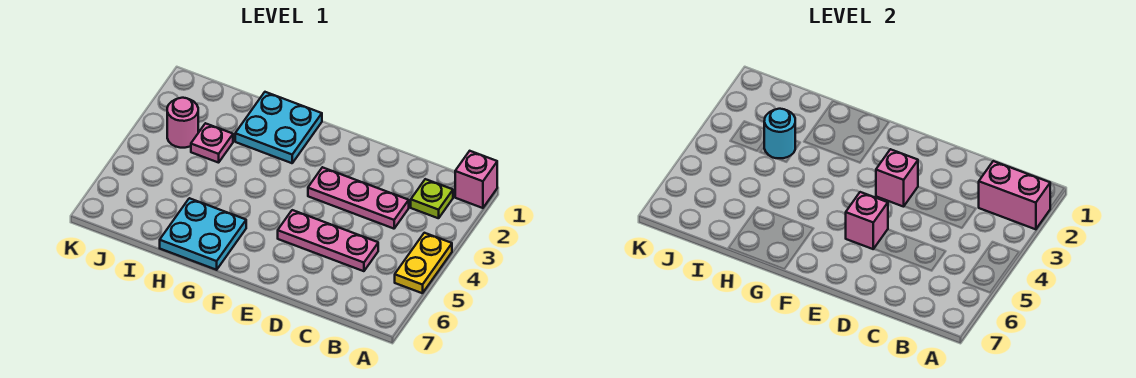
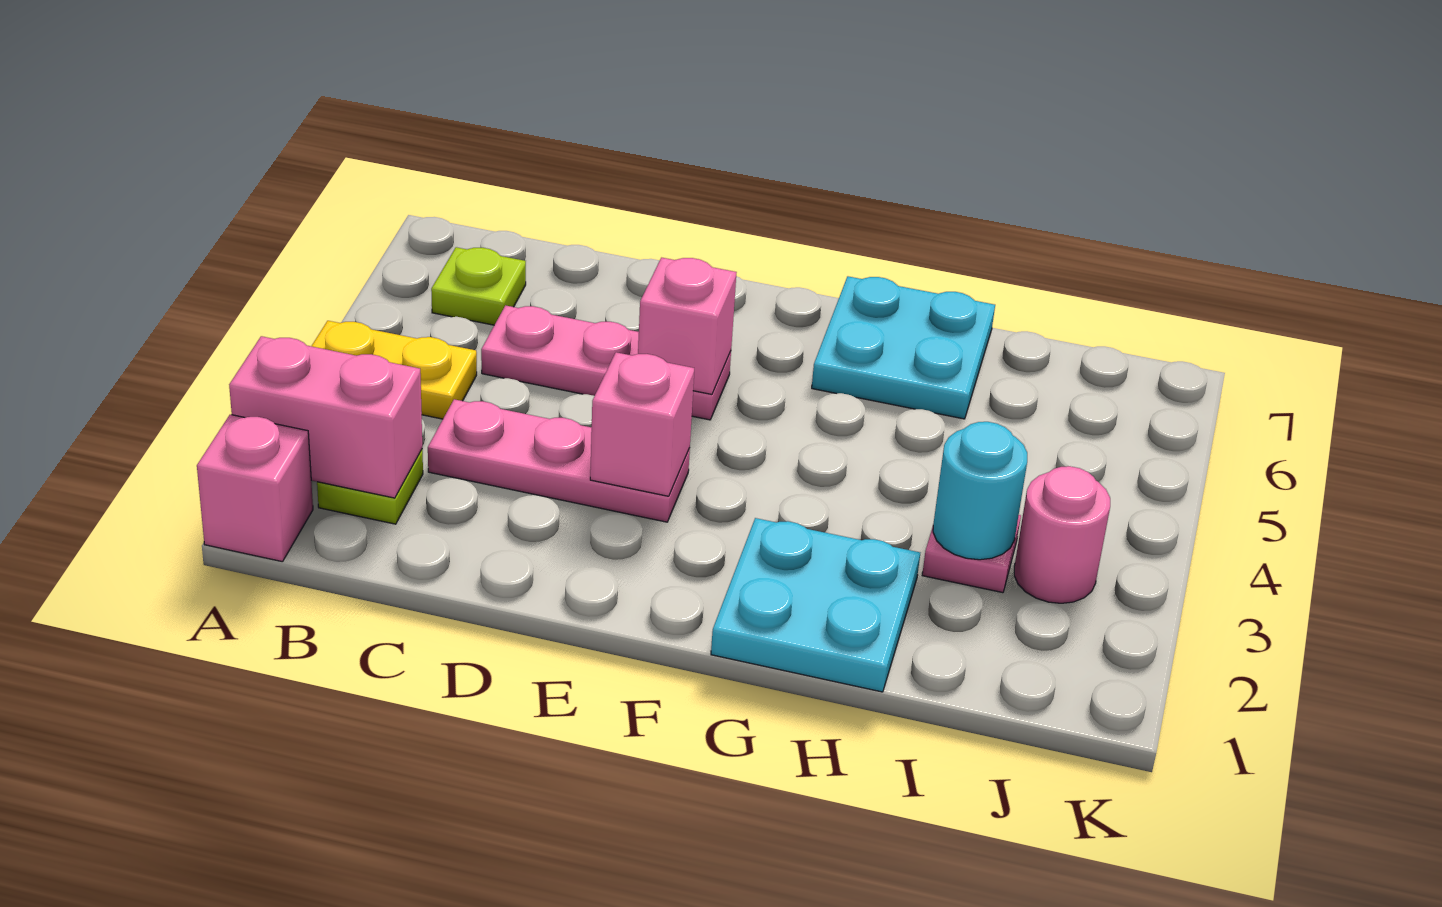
yellow 1x2 plate [395,233,452,293] -> yellow 1x2 plate turned to [312,321,477,419]
none -> lime 1x1 plate [431,247,526,325]

